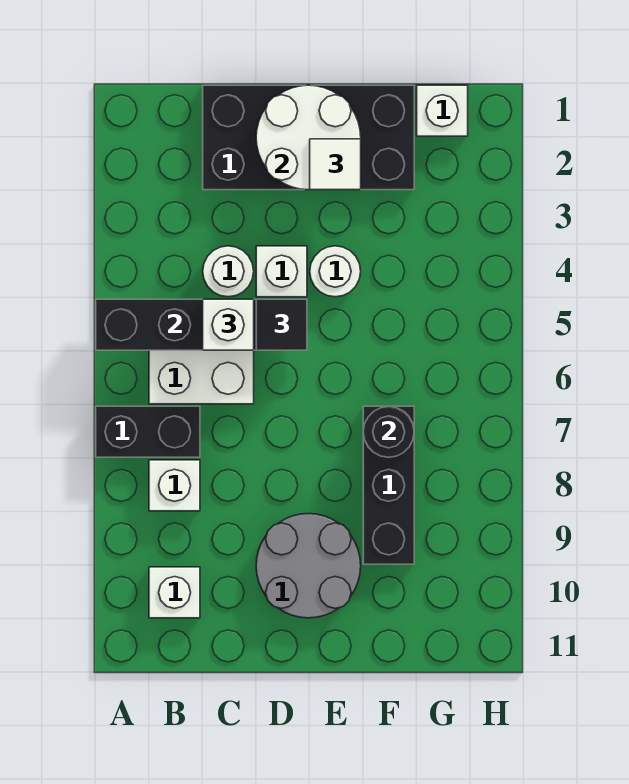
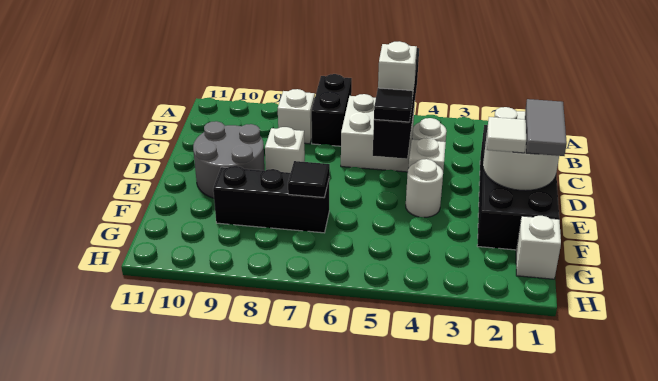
white 1x1 brick [149,567,200,618] -> white 1x1 brick moved to [265,127,305,173]
none -> grey 1x2 tile [525,99,567,156]
black 1x1 round brick [363,407,414,457] -> black 1x1 tile [288,161,330,198]

